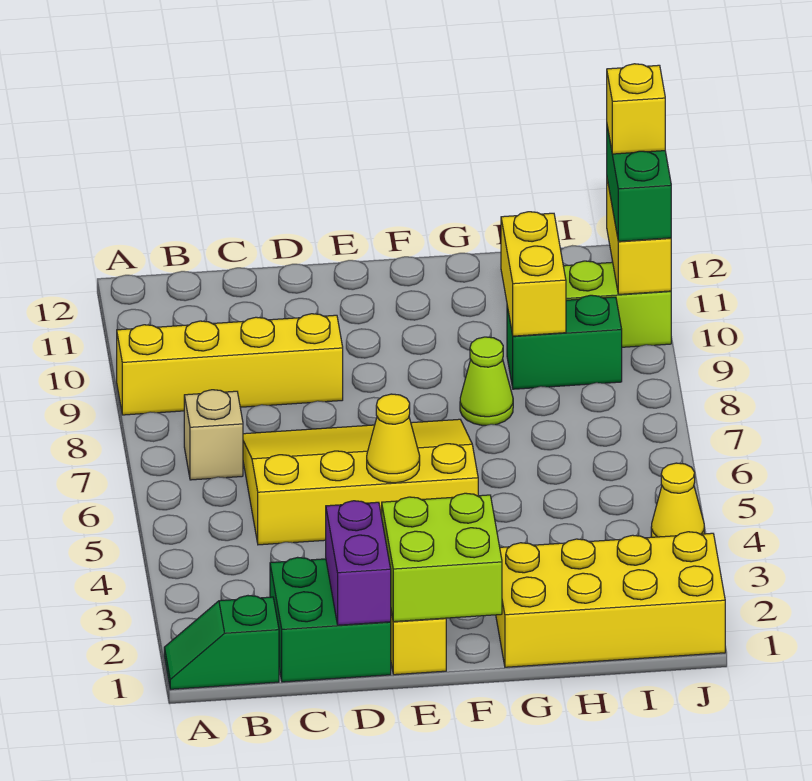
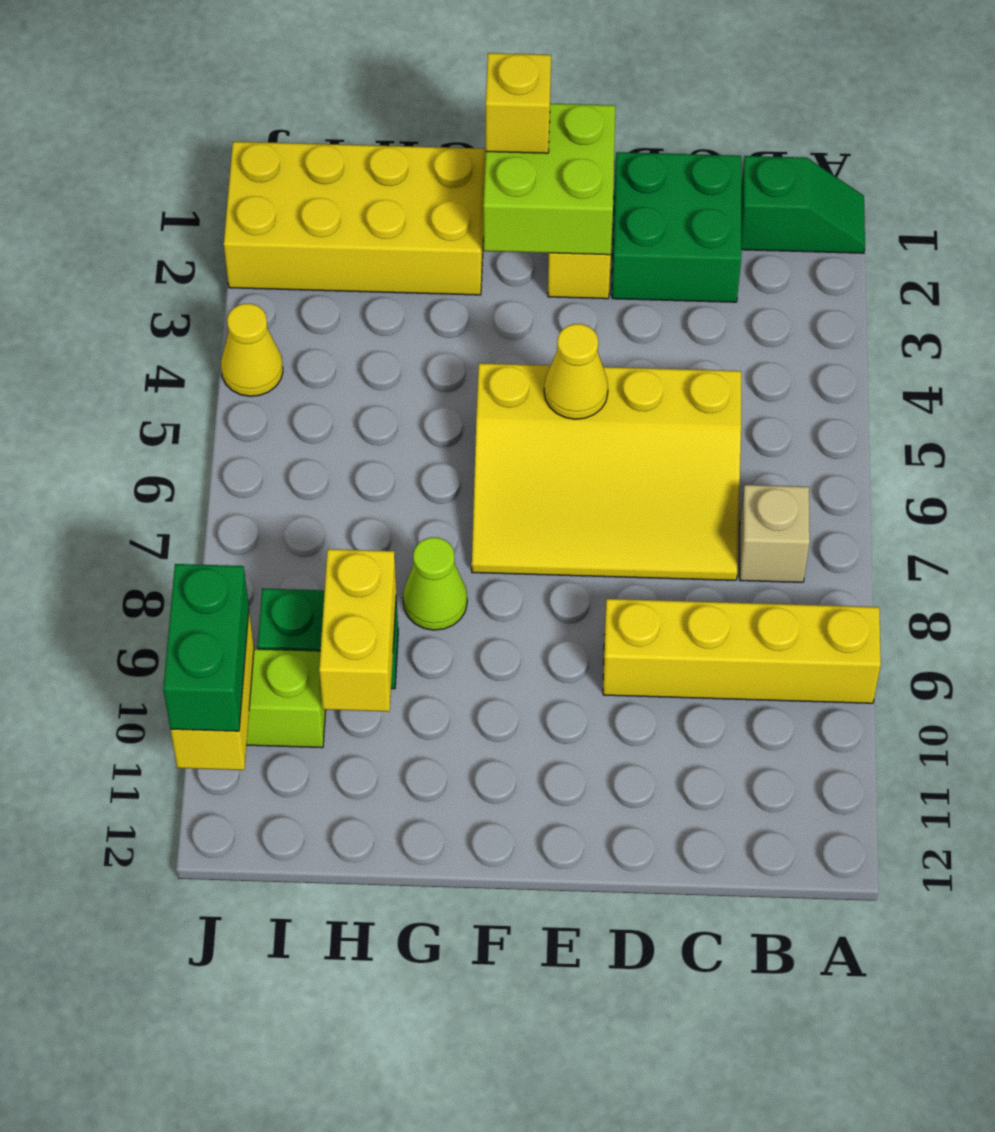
purple 1x2 brick [326,501,391,625] -> none
yellow 1x1 brick [607,64,665,154] -> yellow 1x1 brick moved to [486,53,551,153]

